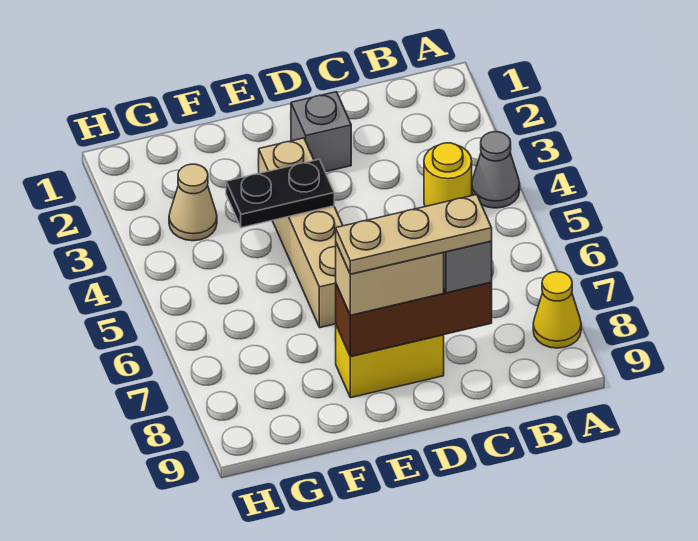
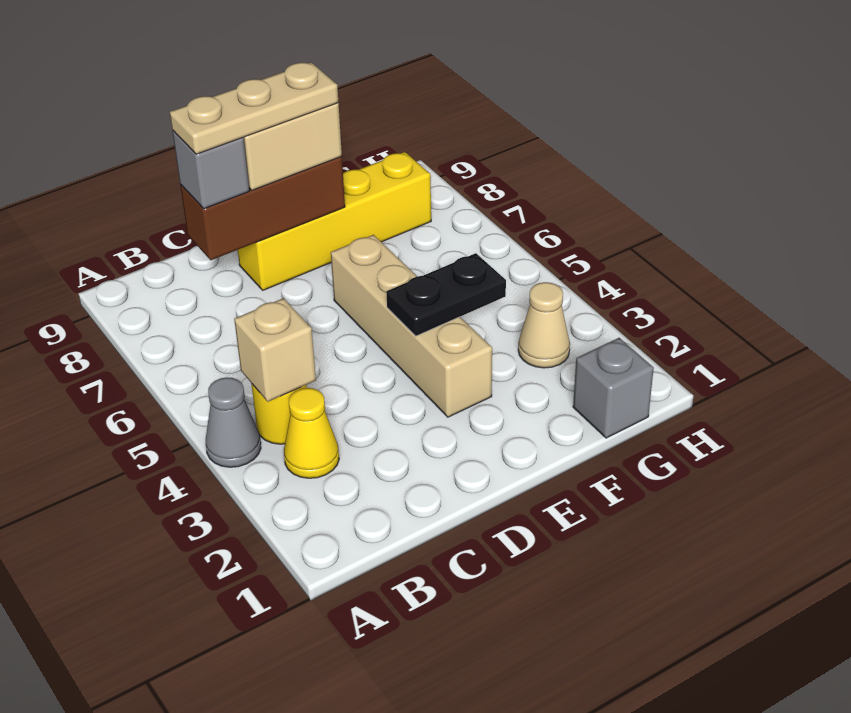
yellow 1x1 cone [533,272,581,348] -> yellow 1x1 cone moved to [284,388,339,478]
none -> tan 1x1 brick [234,298,316,402]
grey 1x1 brick [291,92,351,172] -> grey 1x1 brick moved to [573,338,654,438]
yellow 1x2 brick [335,326,444,398] -> yellow 1x4 brick [238,152,431,290]

